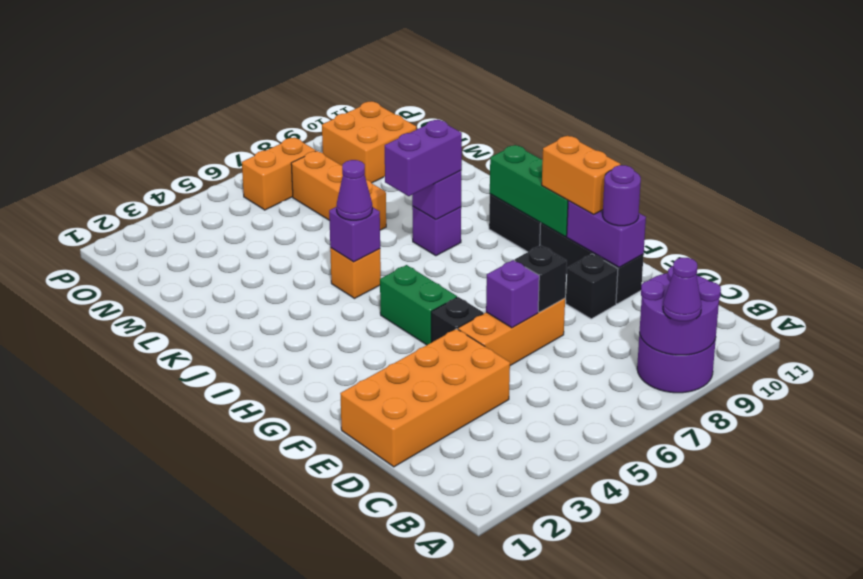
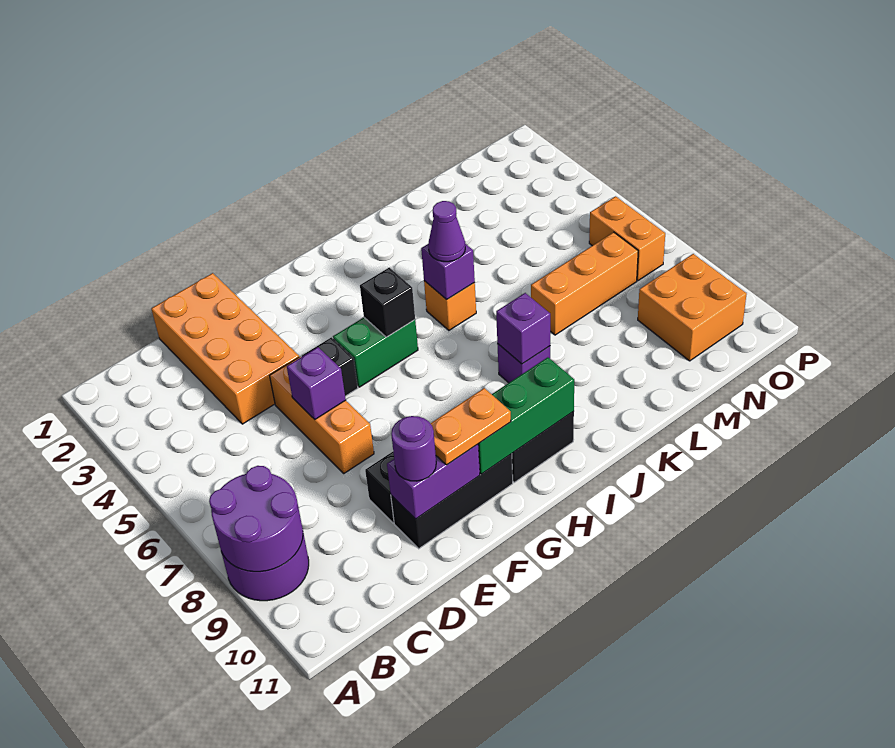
purple 1x1 cone [663,258,701,321] -> none
black 1x1 brick [515,245,567,312] -> black 1x1 brick moved to [360,267,415,337]
orange 1x2 brick [542,136,621,214] -> orange 1x2 plate [430,388,511,465]
purple 1x2 brick [385,120,462,196] -> none

